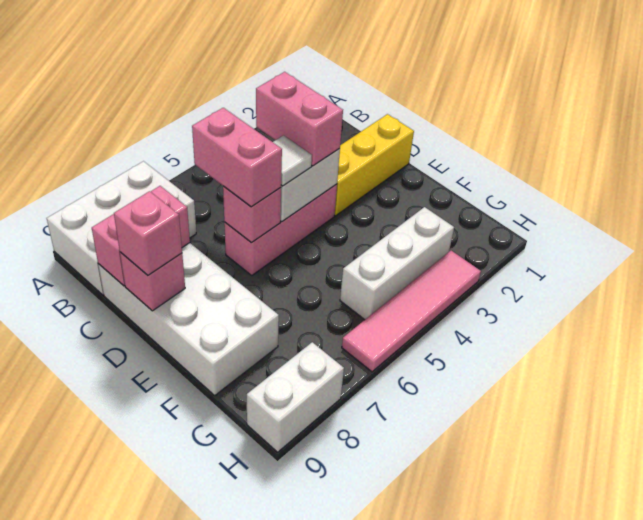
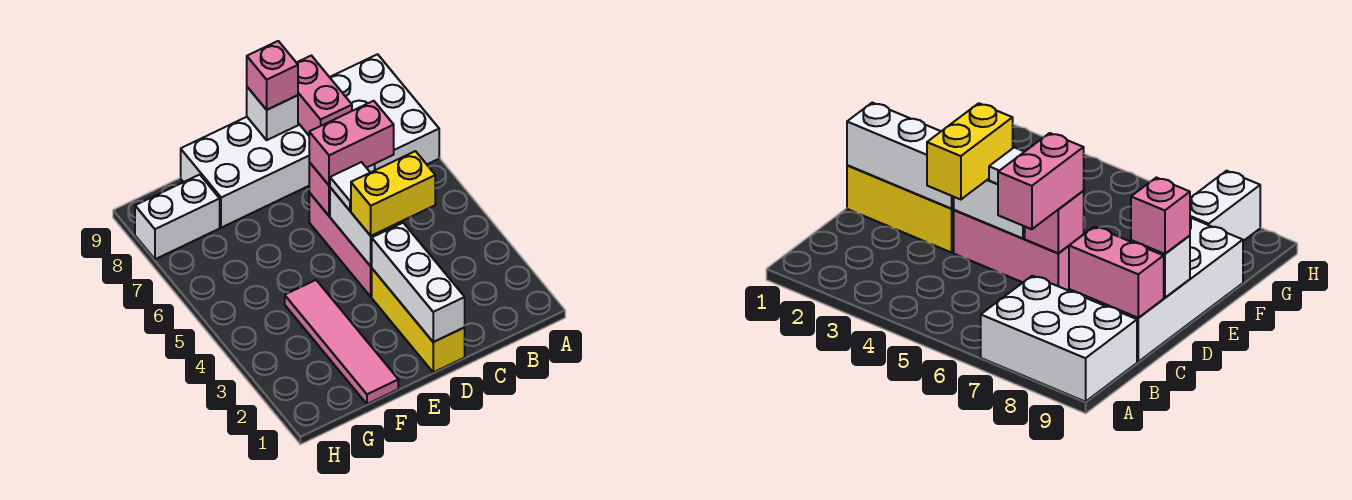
pink 1x2 brick [256,72,343,166] -> yellow 1x2 brick [351,151,435,236]
pink 1x1 brick [120,252,185,311] -> white 1x1 brick [247,87,298,140]
white 1x3 brick [340,207,454,320] -> white 1x3 brick moved to [372,223,465,342]
pink 1x4 tile [342,251,481,372] -> pink 1x4 tile moved to [285,280,398,404]
white 1x2 brick [247,342,344,452] -> white 1x2 brick turned to [135,175,220,259]

